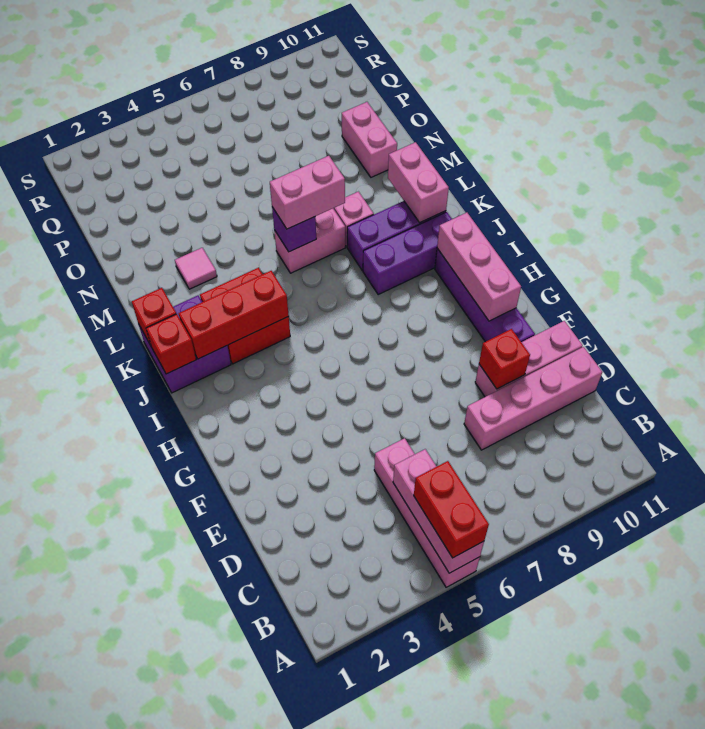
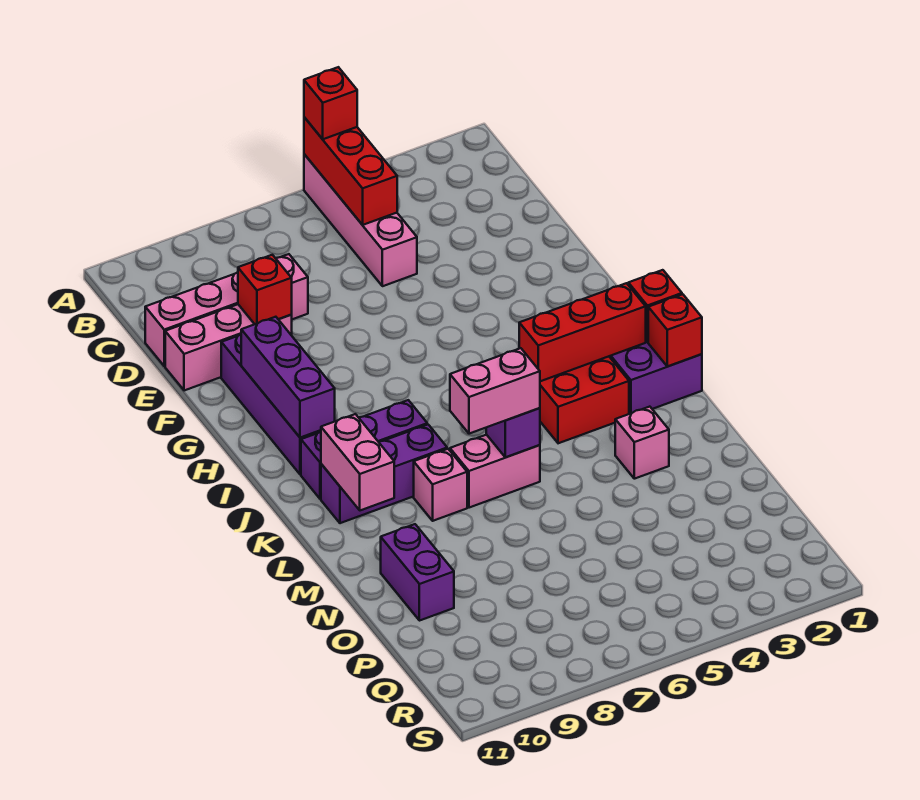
pink 1x3 brick [393,449,484,573] -> red 1x3 brick [304,117,397,225]
red 1x2 brick [414,461,489,558] -> red 1x1 brick [304,67,357,139]
pink 1x3 brick [437,213,521,321] -> purple 1x3 brick [241,317,335,438]
pink 1x1 tile [175,248,217,289] -> pink 1x1 brick [615,407,669,479]
pink 1x2 brick [342,102,397,177] -> purple 1x2 brick [381,524,454,621]

